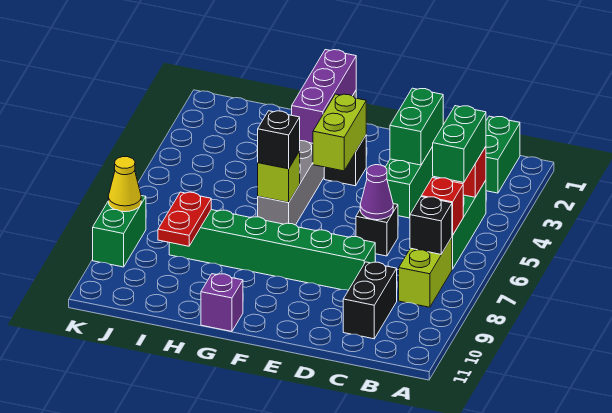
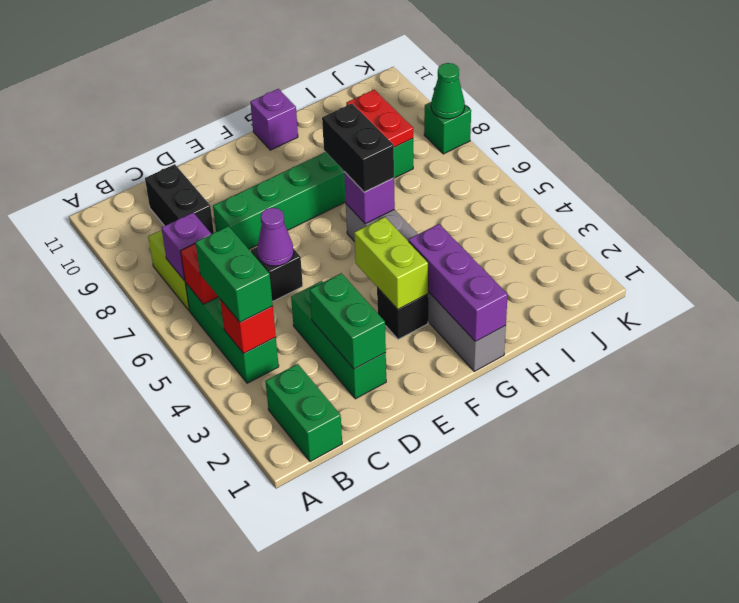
black 1x1 brick [410,197,452,254] -> purple 1x1 brick [161,213,211,281]
lime 1x1 brick [258,151,300,202] -> purple 1x1 brick [344,172,395,224]
black 1x1 brick [258,111,300,169] -> black 1x2 brick [322,104,394,192]
green 1x2 brick [93,196,146,267] -> green 1x1 brick [424,102,471,154]
yellow 1x1 cone [108,157,141,212] -> green 1x1 cone [431,63,465,119]

